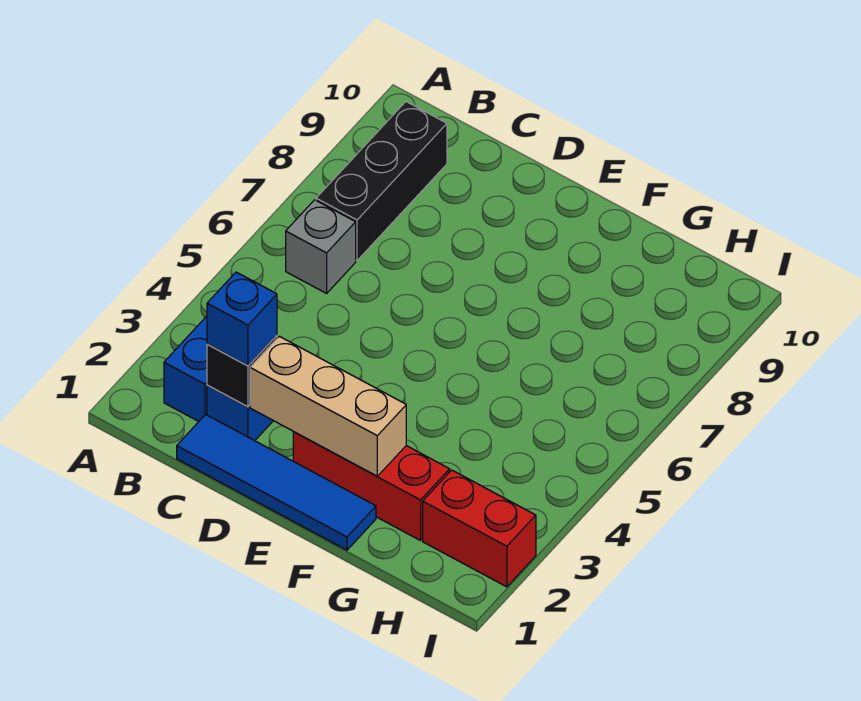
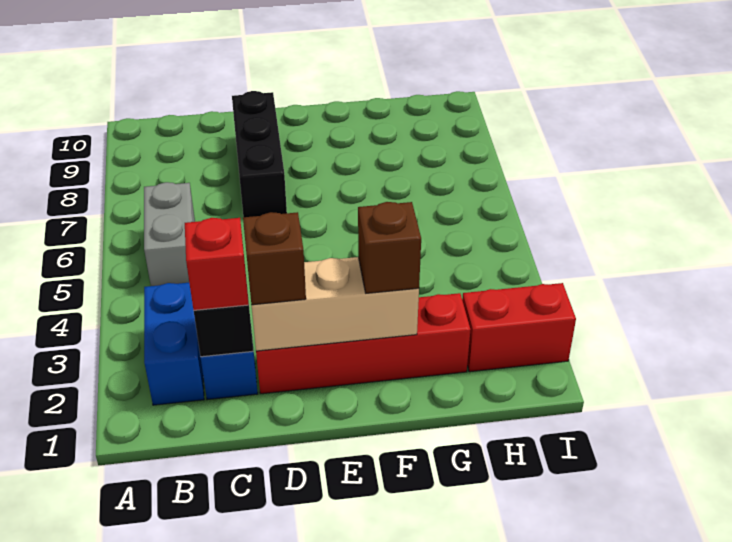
grey 1x1 brick [286,200,356,293] -> grey 1x2 brick [144,182,195,286]
black 1x3 brick [316,102,447,261] -> black 1x3 brick moved to [232,91,287,217]
blue 1x4 tile [177,414,376,550] -> none
blue 1x1 brick [207,272,277,366] -> red 1x1 brick [185,218,249,310]
none -> brown 1x1 brick [243,212,306,305]
red 1x3 brick [293,432,450,540] -> red 1x4 brick [256,293,470,394]
none -> brown 1x1 brick [358,202,421,293]

